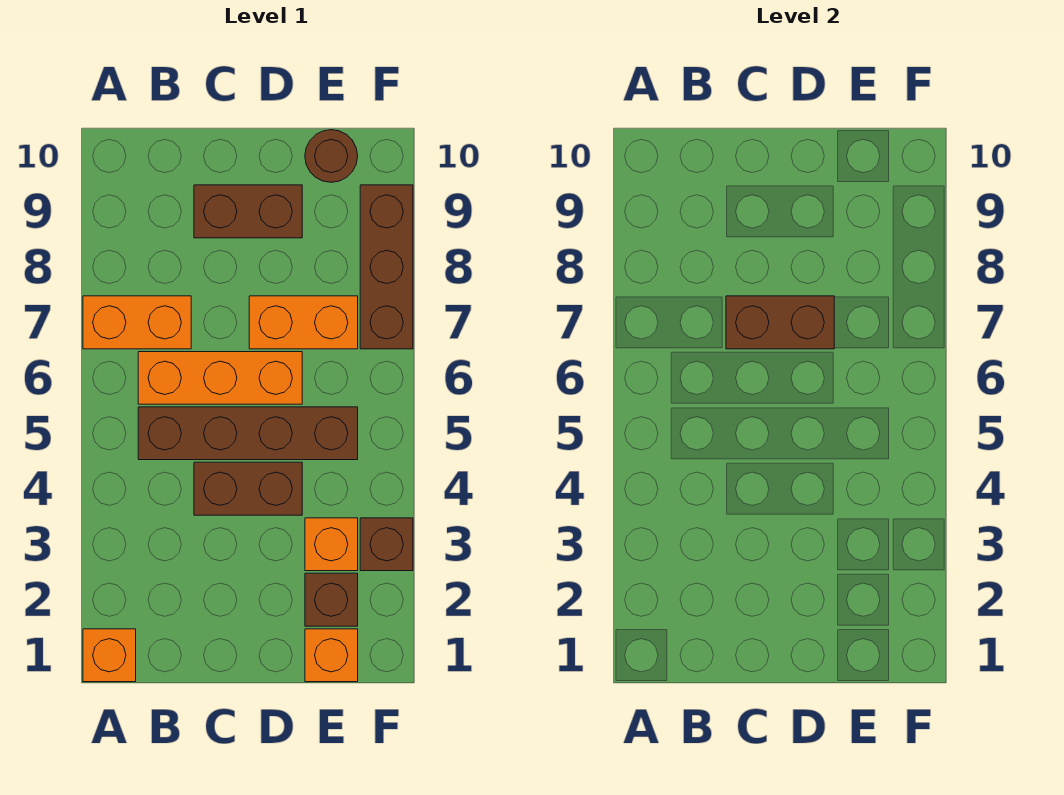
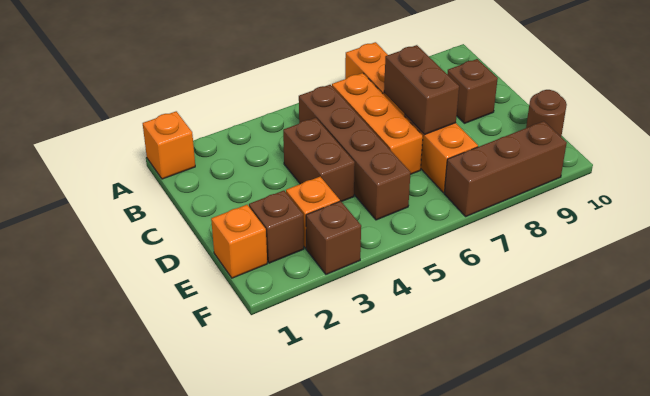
brown 1x2 brick [194,185,302,238] -> brown 1x1 brick [447,59,498,123]

